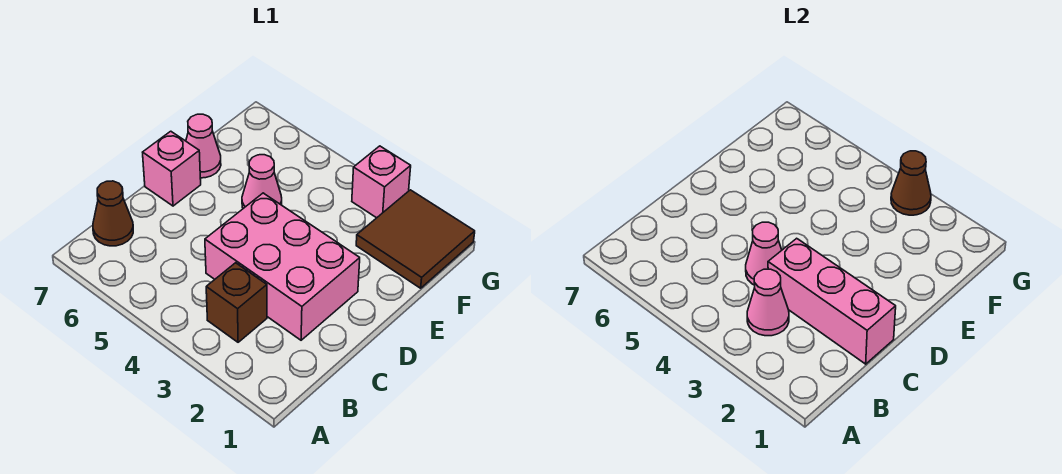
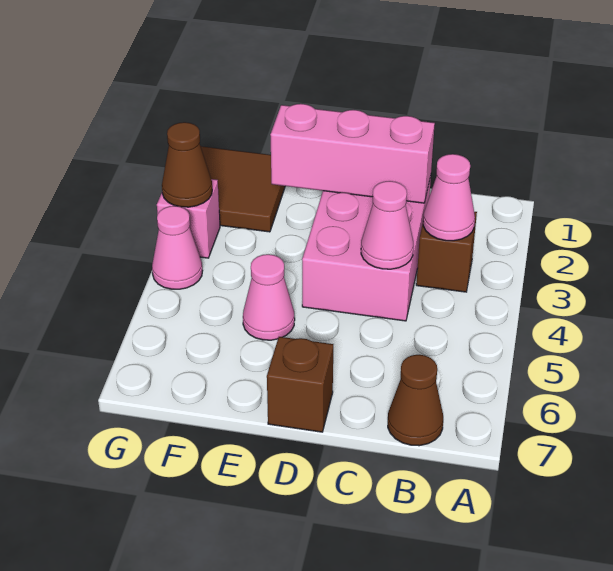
pink 1x3 brick [768,238,896,364] -> pink 1x3 brick turned to [270,104,435,203]
pink 1x1 brick [143,131,201,206] -> brown 1x1 brick [267,337,333,432]
pink 1x1 cone [186,114,221,178] -> pink 1x1 cone moved to [152,206,203,289]

